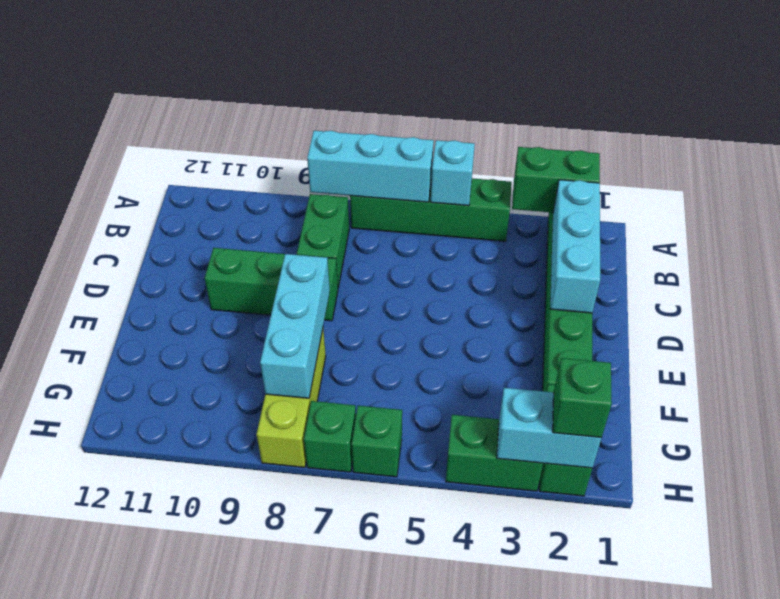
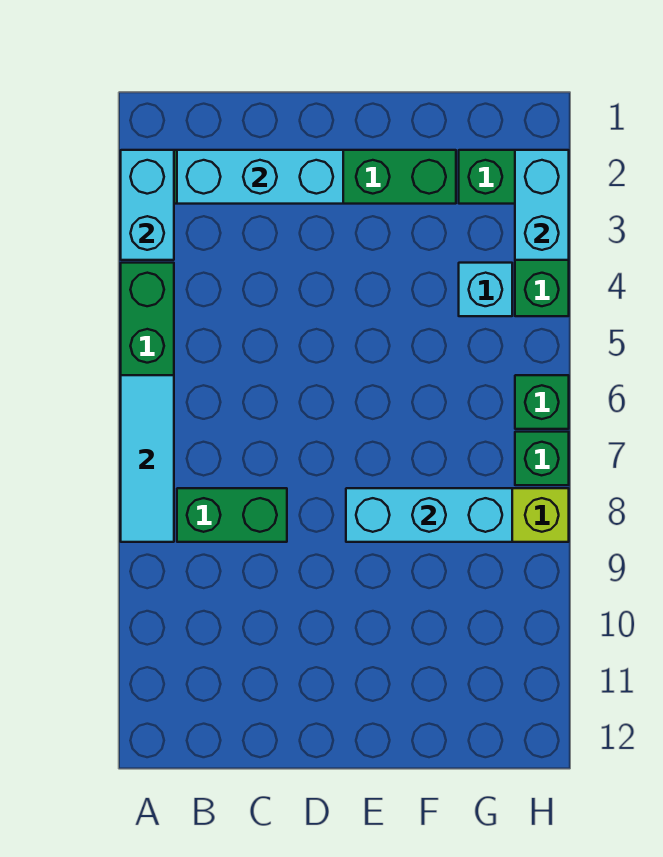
green 1x2 brick [512,147,600,213] -> cyan 1x2 brick [121,150,174,260]
cyan 1x1 brick [431,140,475,206] -> cyan 1x1 brick moved to [459,263,512,316]
cyan 1x3 brick [307,131,434,202] -> cyan 1x3 tile [121,375,174,542]
green 1x3 brick [205,248,338,321] -> none
green 1x1 brick [553,358,612,437] -> none

